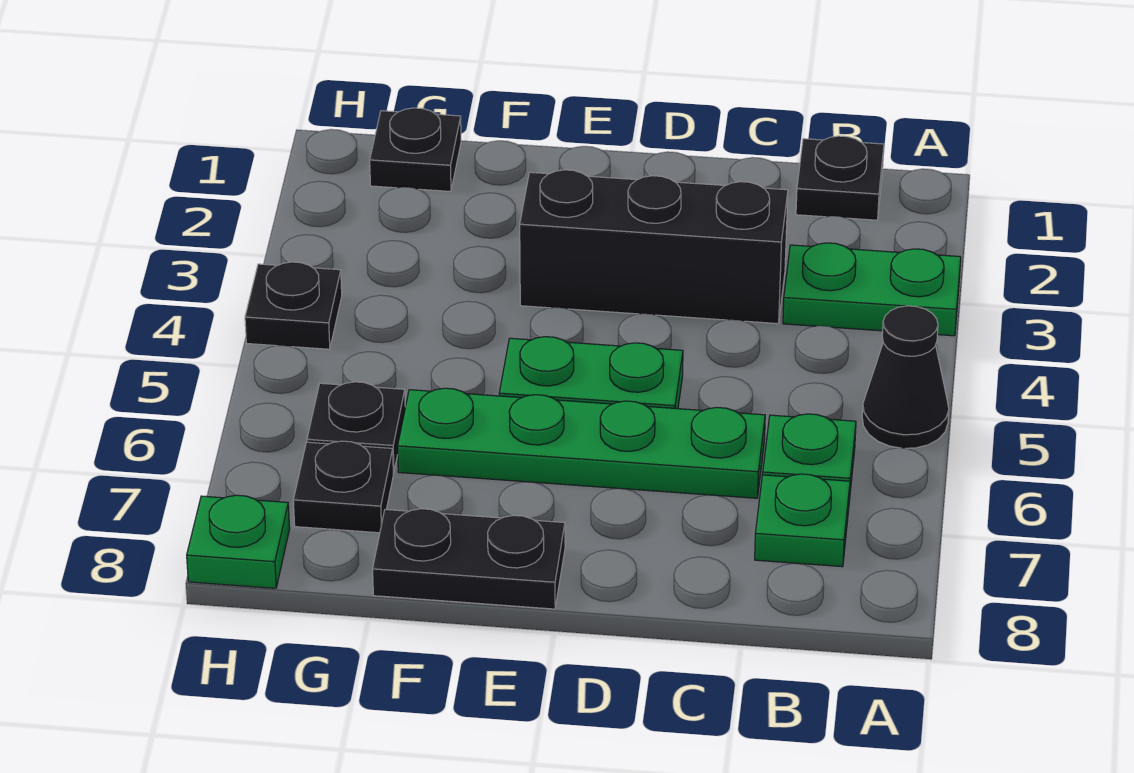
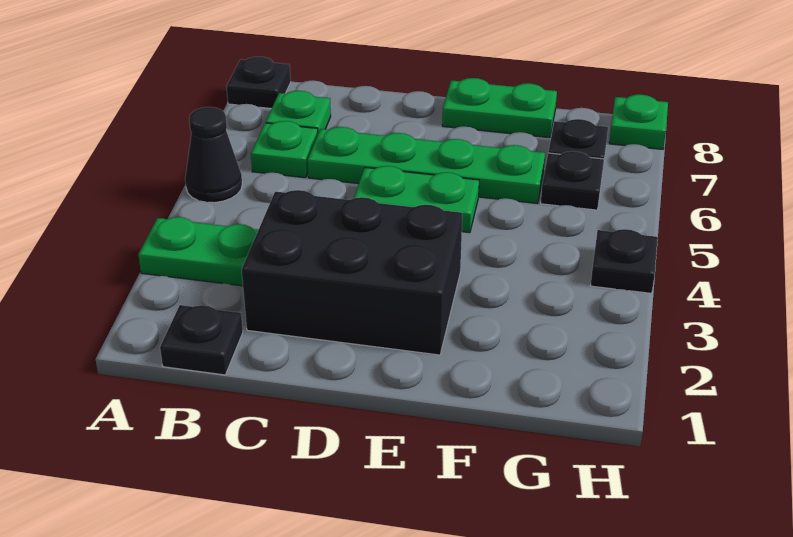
black 1x3 brick [520,170,788,324] -> black 2x3 brick [242,190,462,355]
black 1x2 plate [373,509,565,609] -> green 1x2 plate [442,78,557,138]
black 1x1 plate [370,108,461,191] -> black 1x1 plate moved to [226,57,291,109]

